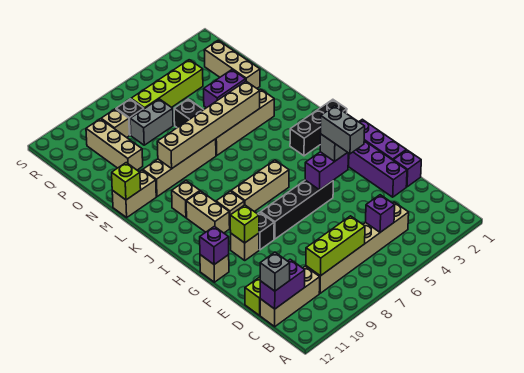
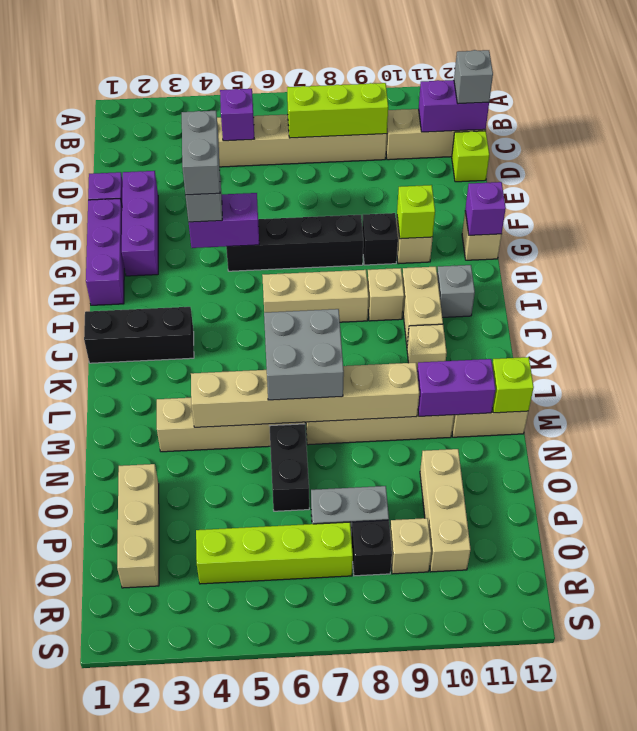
none -> grey 1x1 brick [437,265,475,317]
none -> grey 2x2 brick [264,309,344,400]
purple 1x2 brick [204,70,246,108] -> purple 1x2 brick moved to [417,359,496,416]

